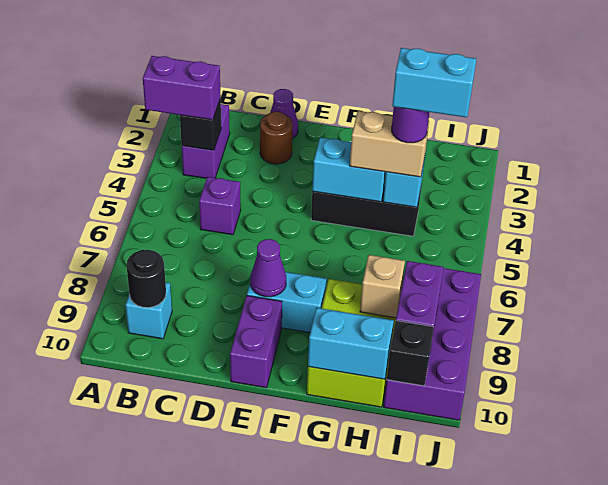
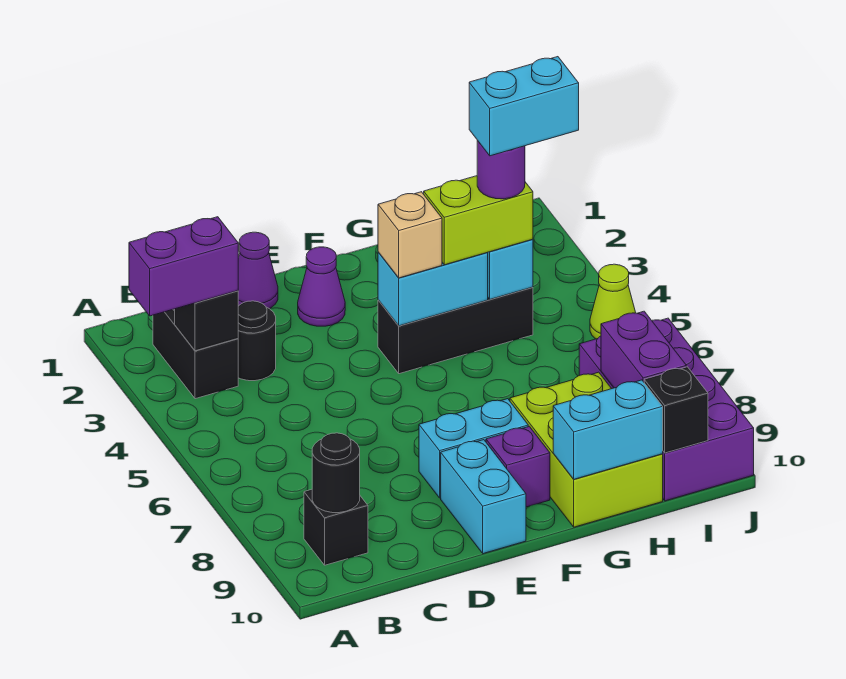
purple 1x2 brick [182,104,230,178] -> black 1x2 brick [153,309,238,399]
cyan 1x1 brick [125,282,172,339] -> black 1x1 brick [304,489,368,565]
none -> black 1x1 round brick [238,301,276,381]
purple 1x1 brick [199,177,241,235] -> purple 1x1 brick moved to [486,427,550,507]
brown 1x1 round brick [260,111,293,164] -> none
purple 1x1 cone [250,239,286,297] -> purple 1x1 cone moved to [298,247,345,326]
purple 1x2 brick [230,295,282,388] -> cyan 1x2 brick [441,440,526,554]
tan 1x2 brick [350,111,429,177] -> lime 1x2 brick [424,176,533,265]
tan 1x1 brick [360,255,405,318] -> tan 1x1 brick moved to [378,192,442,278]
none -> lime 1x1 cone [590,264,636,339]

